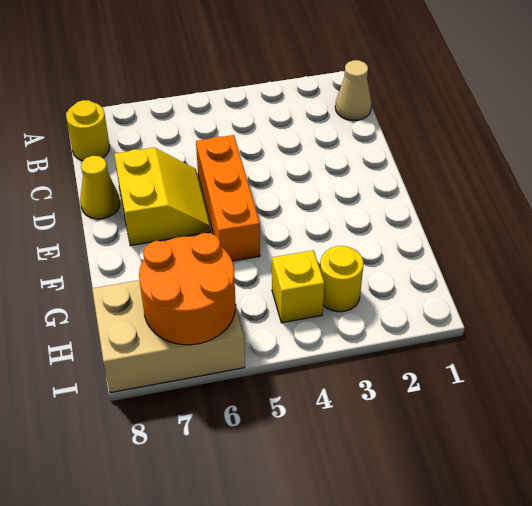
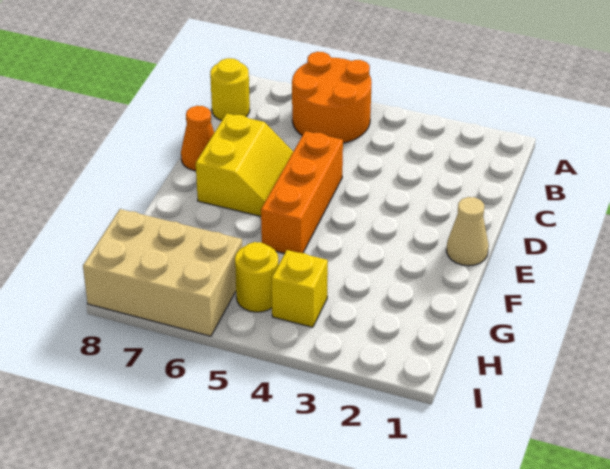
tan 1x1 cone [335,60,372,121] -> tan 1x1 cone moved to [446,197,489,266]
yellow 1x1 cone [80,156,120,219] -> orange 1x1 cone [181,106,214,171]
yellow 1x1 round brick [320,246,364,312] -> yellow 1x1 round brick moved to [235,242,279,312]
orange 2x2 round brick [139,233,235,345] -> orange 2x2 round brick moved to [292,52,372,143]

